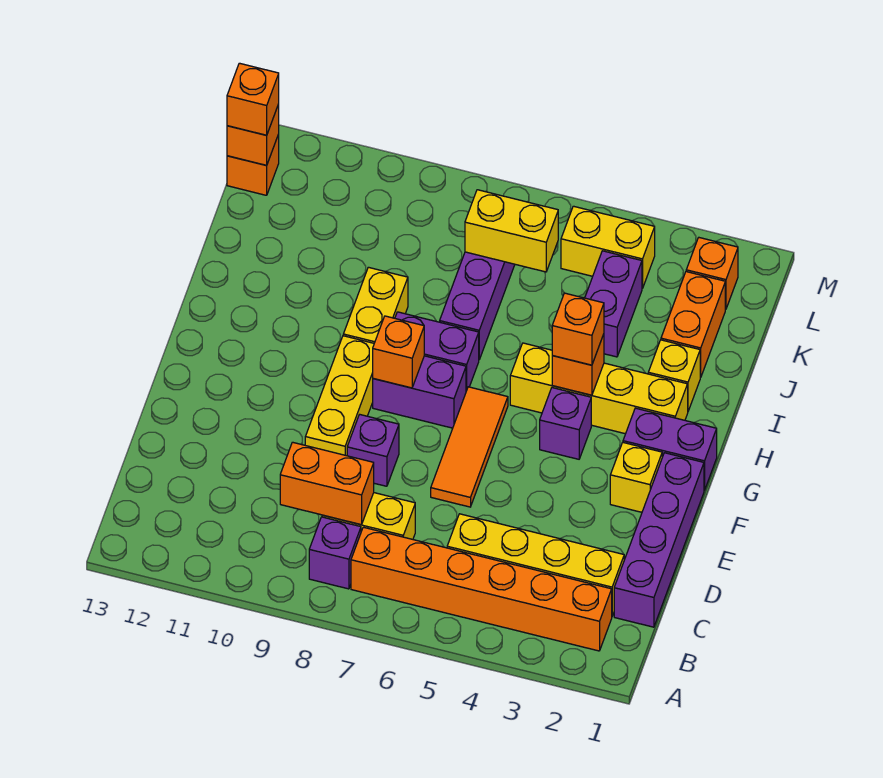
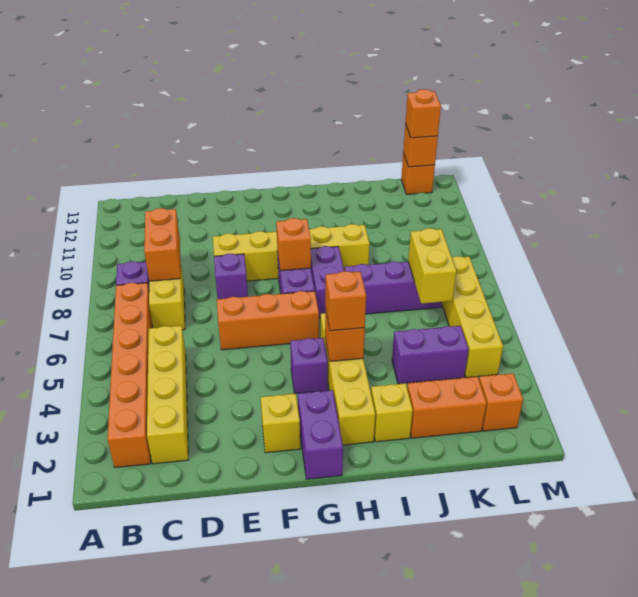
purple 1x4 brick [614,453,704,627] -> none
orange 1x3 tile [431,387,508,507] -> orange 1x3 brick [217,291,319,350]
yellow 1x2 brick [561,206,655,288] -> yellow 1x4 brick [442,256,503,378]

